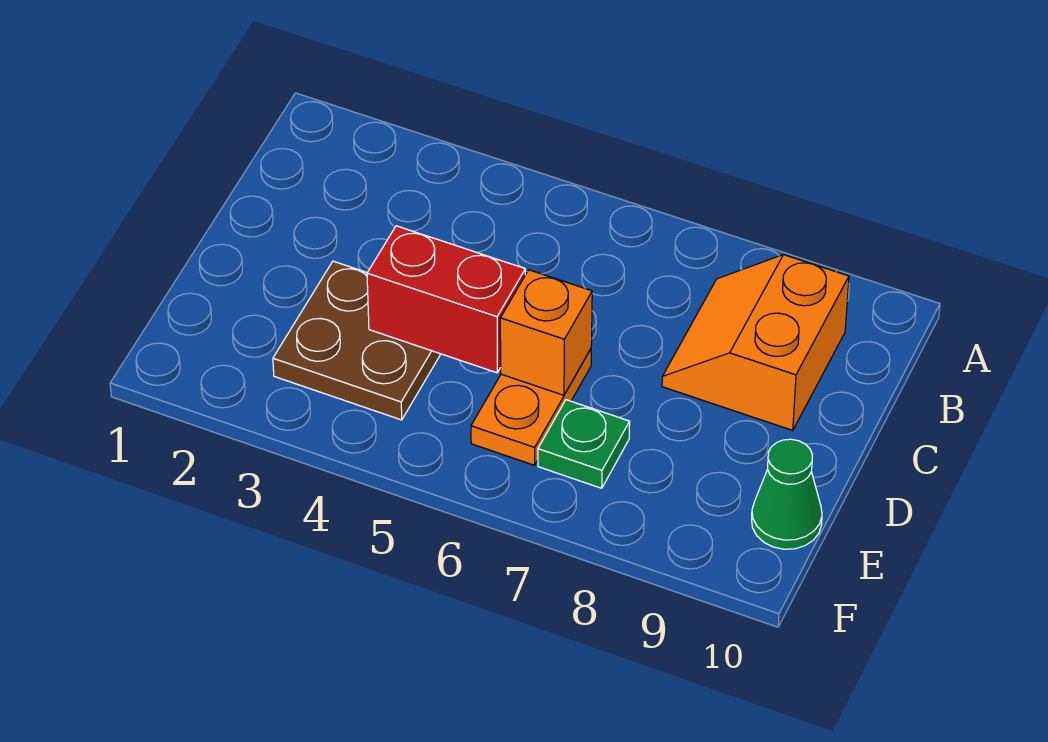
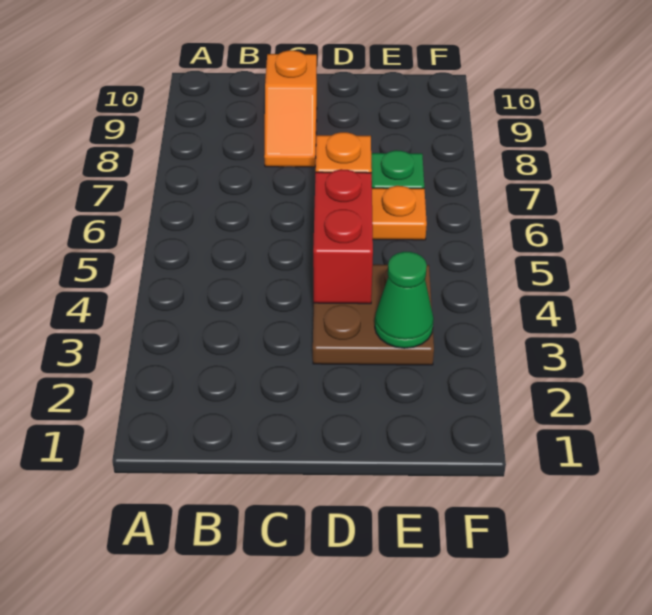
orange 2x2 slope [662,255,849,431] -> orange 1x2 slope [264,50,317,167]
green 1x1 cone [752,439,822,549] -> green 1x1 cone moved to [375,252,434,348]

